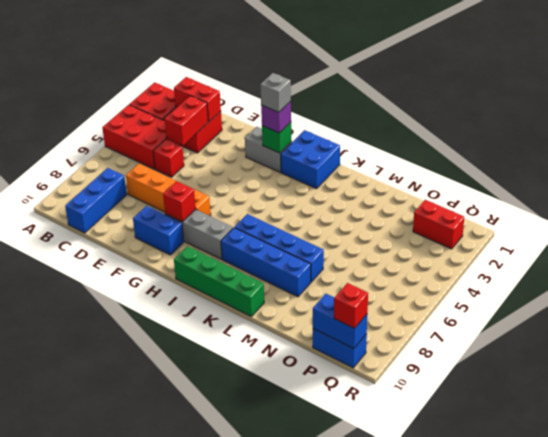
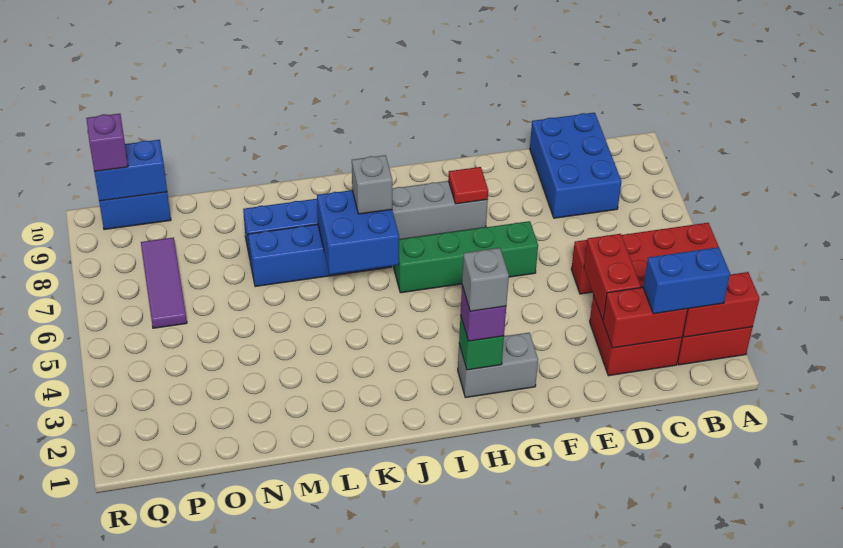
blue 1x3 brick [65,168,127,233] -> blue 2x3 brick [530,113,622,218]
orange 1x4 brick [126,164,211,216] -> none
blue 1x2 brick [133,206,184,255] -> blue 1x2 brick moved to [643,247,730,314]
red 1x1 brick [163,181,196,222] -> red 1x1 tile [448,167,488,204]
blue 2x2 brick [281,130,340,189] -> blue 2x2 brick moved to [317,190,399,275]
green 1x4 brick [174,246,264,316] -> green 1x4 brick moved to [394,221,538,293]
none -> grey 1x1 brick [352,155,392,214]
red 1x2 brick [413,200,464,249] -> red 1x2 brick moved to [683,272,759,337]
none -> purple 1x3 tile [141,237,187,328]
red 1x1 brick [334,283,368,328] -> purple 1x1 brick [86,114,128,172]

